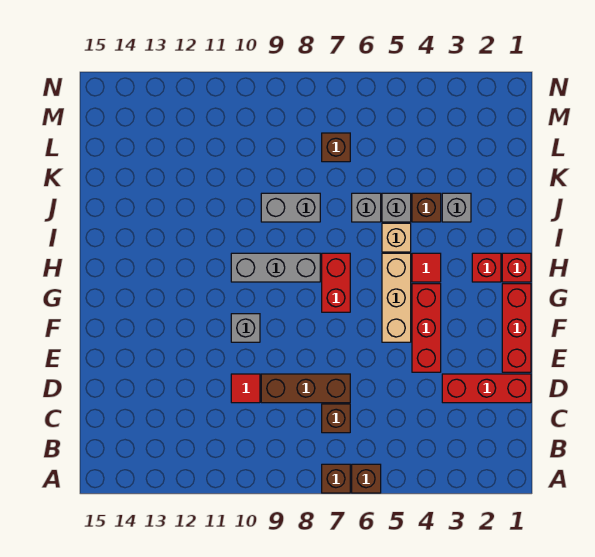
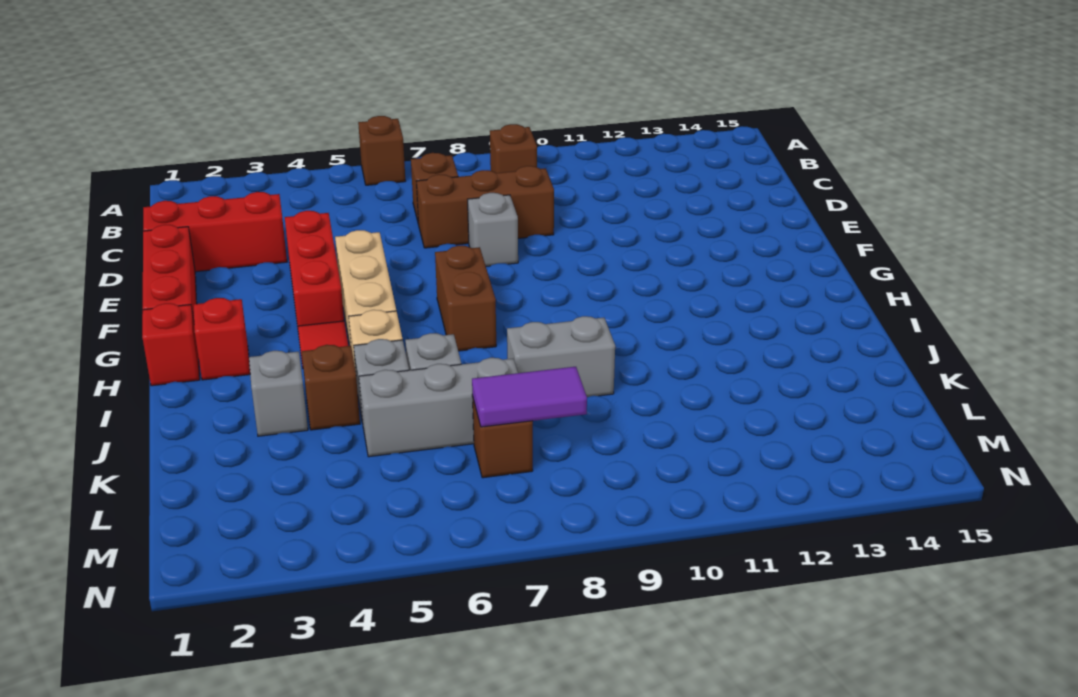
brown 1x1 brick [322,464,350,493] -> brown 1x1 brick moved to [490,124,537,173]
red 1x1 tile [231,374,260,403] -> none
grey 1x1 brick [231,314,260,342] -> grey 1x1 brick moved to [468,193,518,266]
red 1x2 brick [322,253,350,312] -> brown 1x2 brick [435,246,496,351]
grey 1x3 brick [231,253,320,282] -> grey 1x3 brick moved to [359,358,518,457]
none -> purple 1x2 tile [472,367,587,427]

